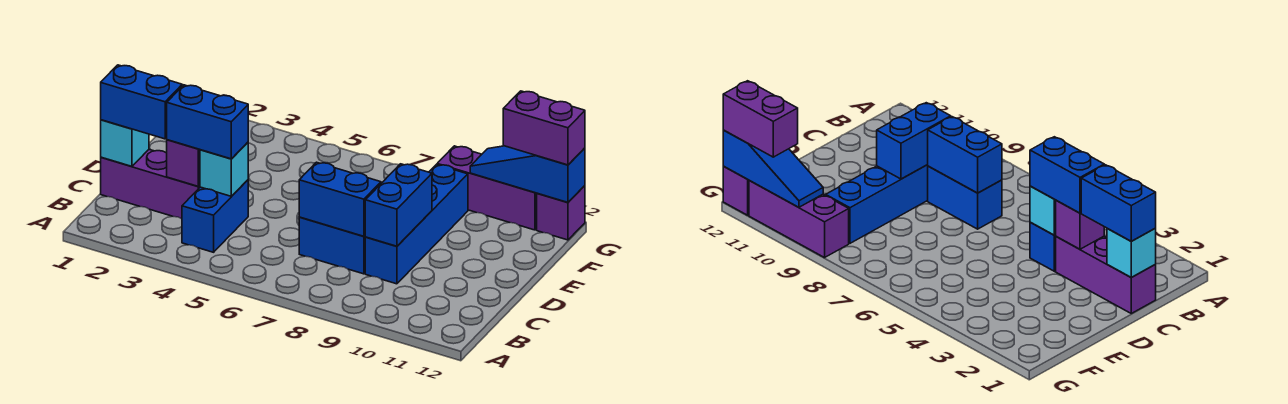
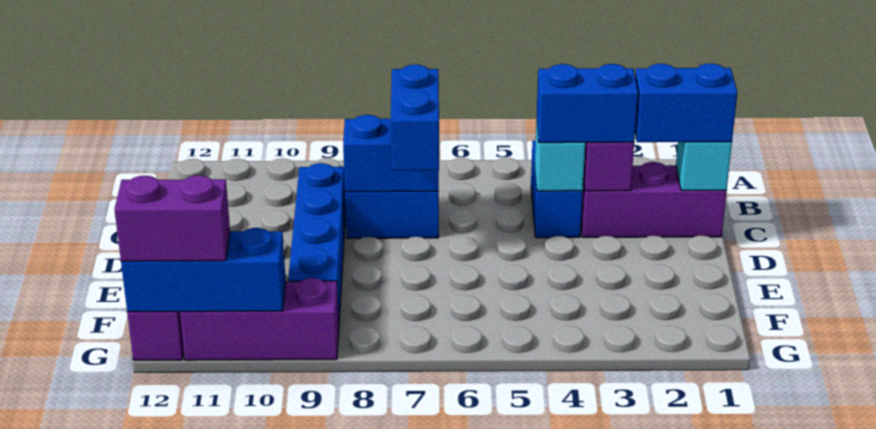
blue 1x2 brick [365,164,432,246] -> blue 1x2 brick moved to [391,65,439,170]
blue 1x3 slope [470,146,585,203] -> blue 1x3 brick [121,228,286,312]

